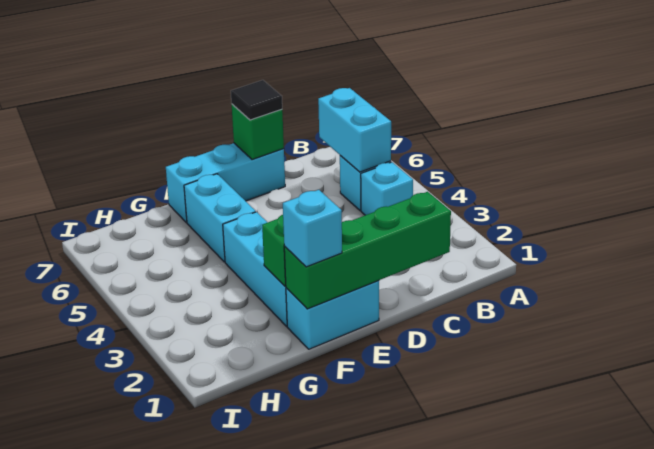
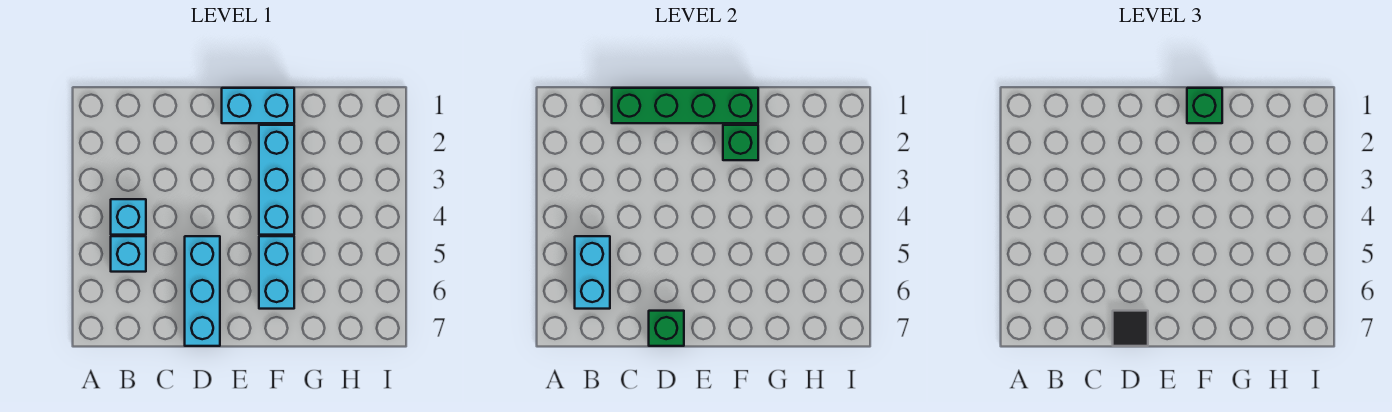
cyan 1x3 brick [166,143,285,223] -> cyan 1x3 brick turned to [185,236,220,346]
cyan 1x1 brick [283,190,342,267] -> green 1x1 brick [1187,88,1222,123]

